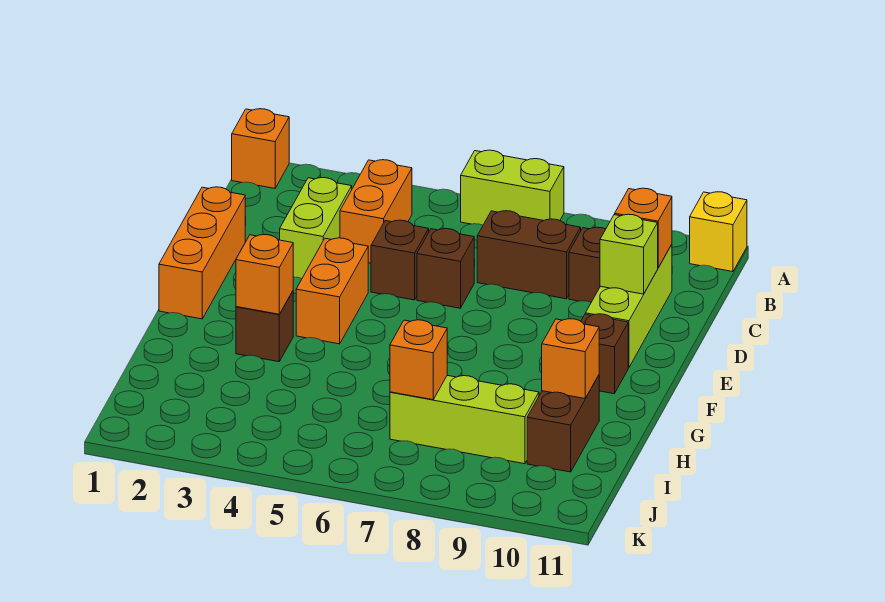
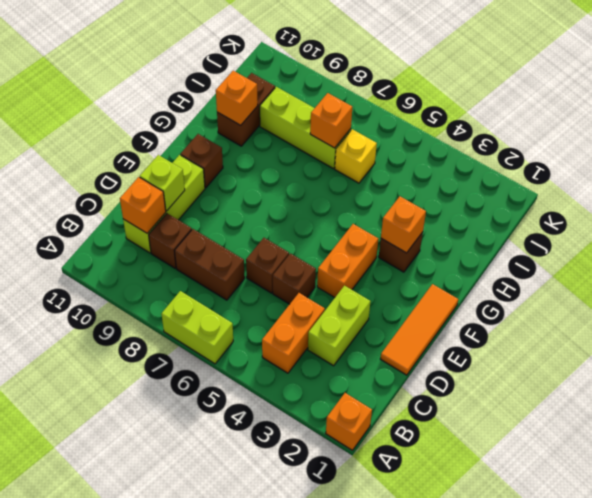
yellow 1x1 brick [690,192,747,272] -> yellow 1x1 brick moved to [335,129,377,183]
orange 1x3 brick [159,187,245,319] -> orange 1x3 tile [380,284,458,375]

